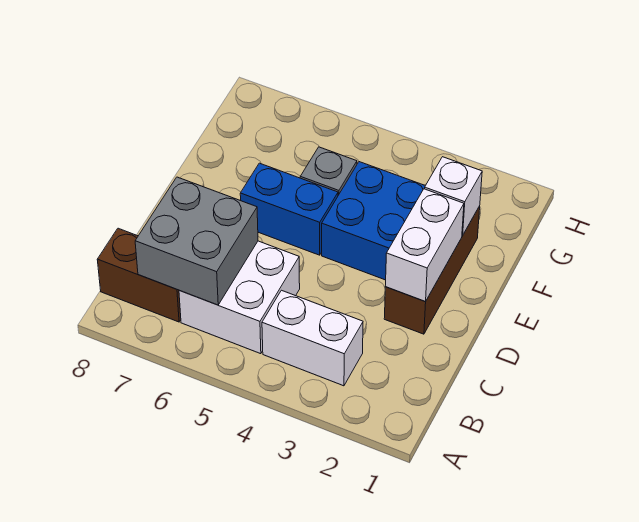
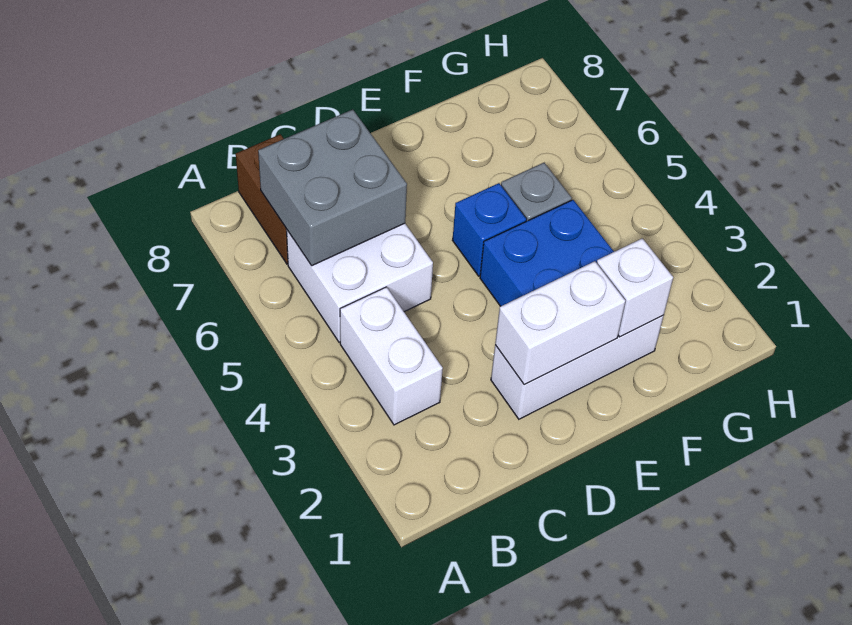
brown 1x3 brick [384,206,480,334] -> white 1x3 brick [491,315,664,419]
blue 1x2 brick [240,163,338,255] -> blue 1x1 brick [452,183,526,276]

